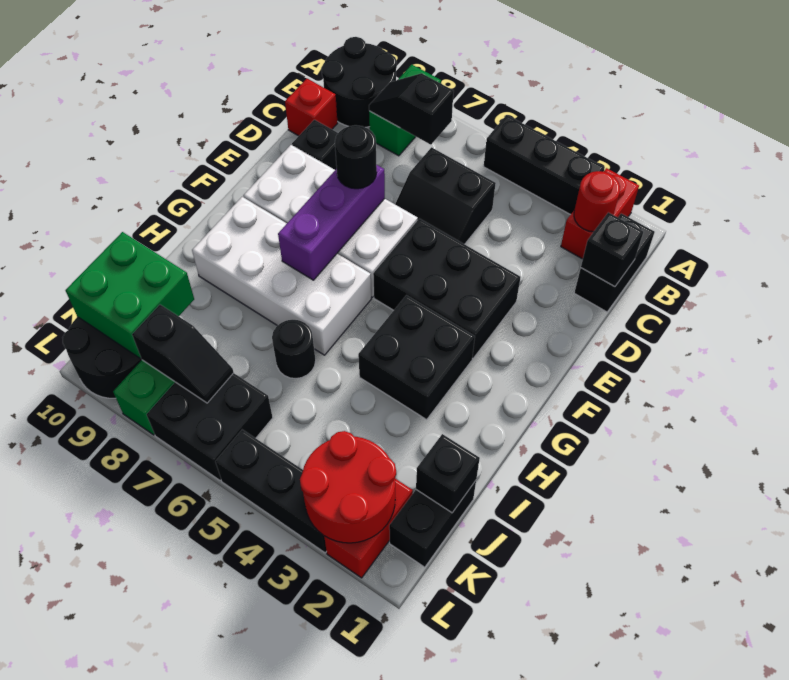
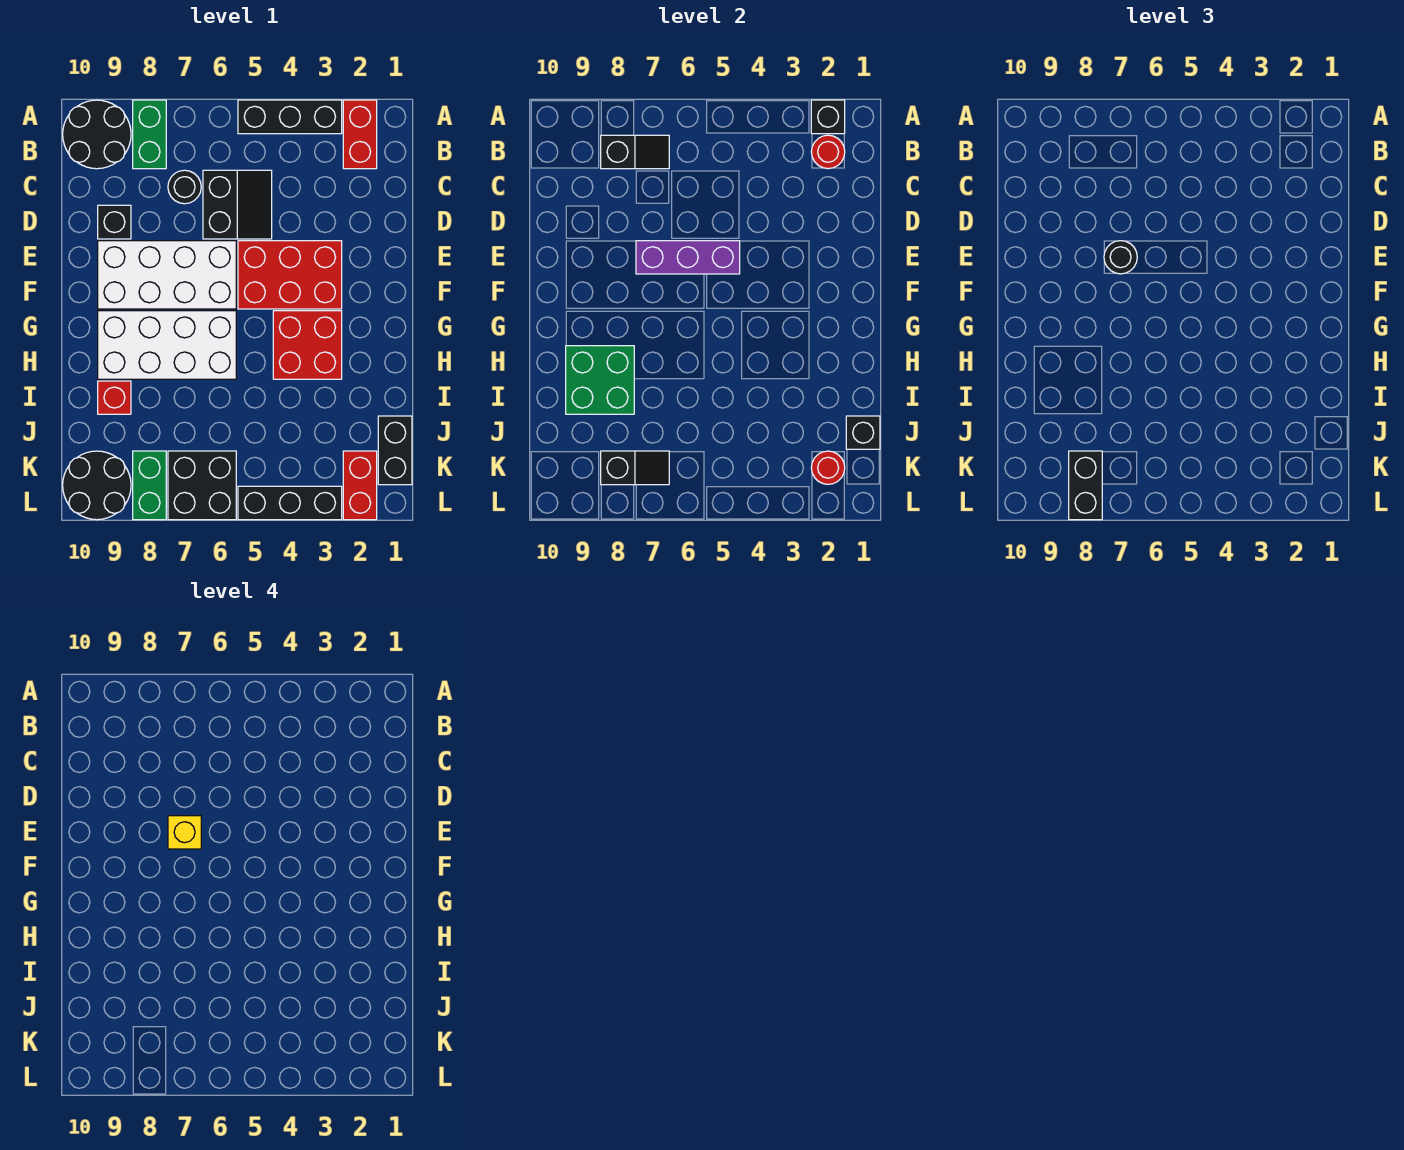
black 1x2 brick [574,214,654,312] -> black 1x2 brick moved to [1069,451,1102,520]
black 1x2 slope [369,73,454,145] -> black 1x2 slope turned to [601,135,669,169]
black 1x1 brick [581,212,643,287] -> black 1x1 brick moved to [811,100,845,134]
black 2x2 slope [395,147,496,244] -> black 2x2 slope turned to [203,170,272,239]
red 1x1 brick [285,79,338,136] -> red 1x1 brick moved to [98,381,131,414]
black 2x3 brick [373,219,521,358] -> red 2x3 brick [238,241,342,309]
purple 1x3 brick [278,165,385,280] -> purple 1x3 brick turned to [636,241,740,274]
none -> yellow 1x1 brick [168,816,201,849]
black 2x2 brick [358,295,475,419] -> red 2x2 brick [273,311,342,379]
black 1x1 round brick [272,320,316,379] -> black 1x1 round brick moved to [168,170,201,204]
green 2x2 brick [66,232,194,358] -> green 2x2 brick moved to [566,346,634,414]
red 2x2 round brick [300,431,396,543] -> red 1x1 round brick [811,451,845,484]

